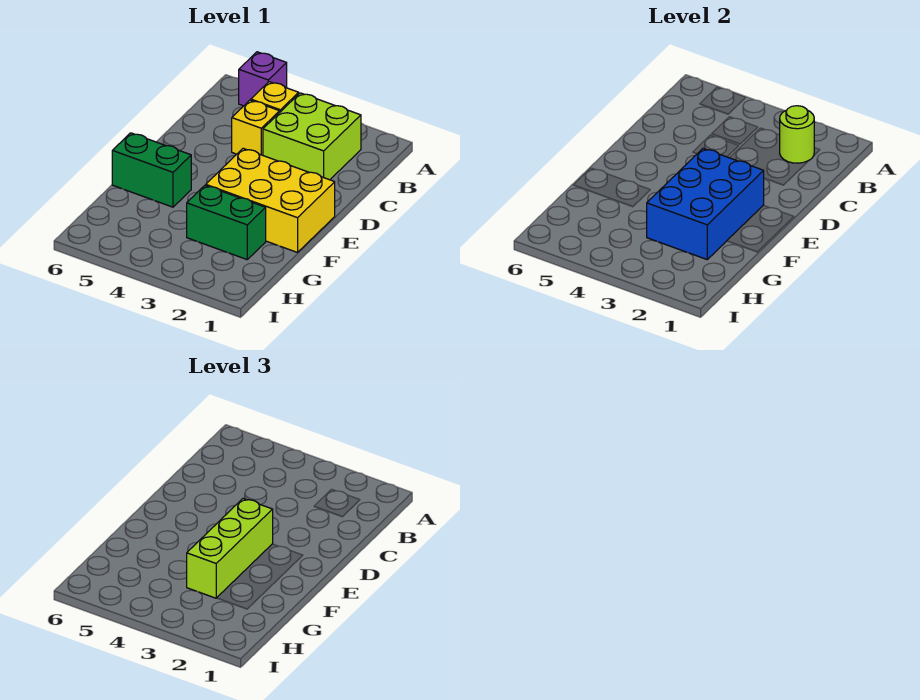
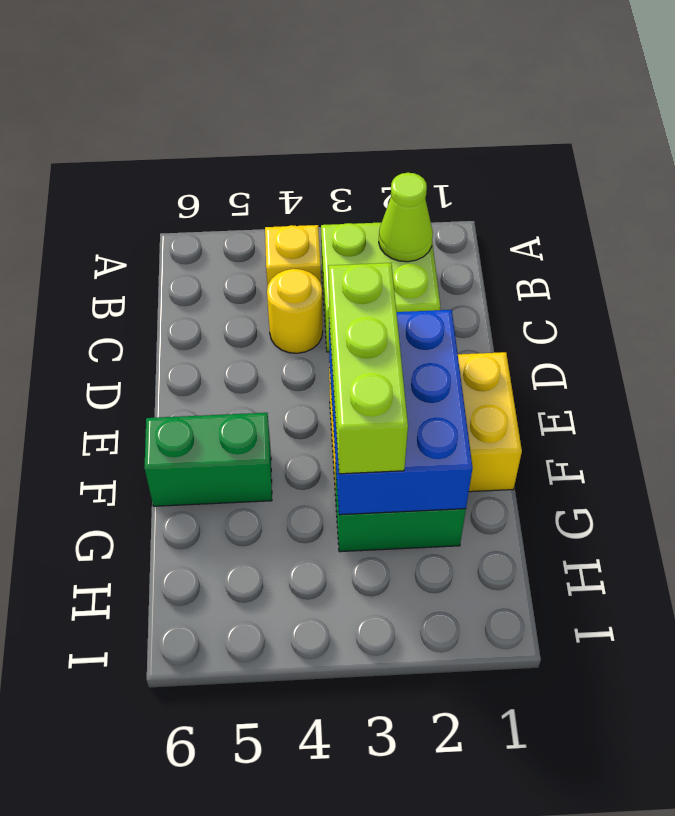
purple 1x1 brick [239,52,287,106] -> none
lime 1x1 round brick [780,106,814,163] -> lime 1x1 cone [379,173,433,262]
yellow 1x1 brick [232,100,280,155] -> yellow 1x1 round brick [267,269,323,353]

